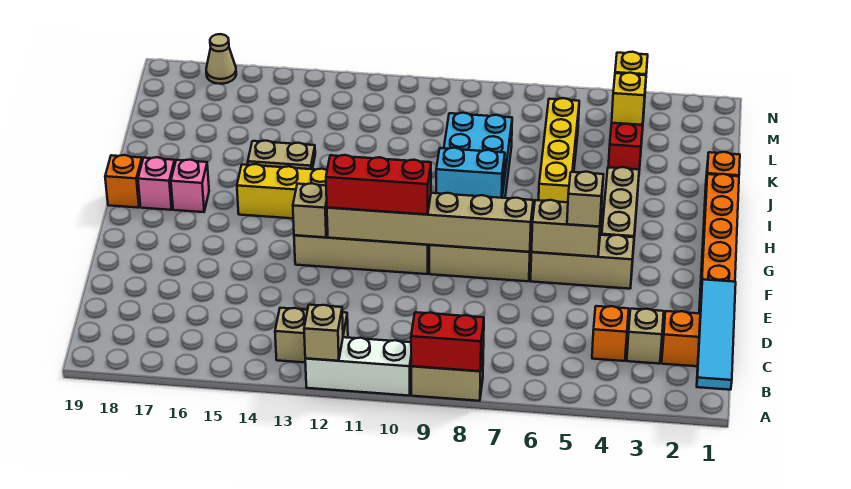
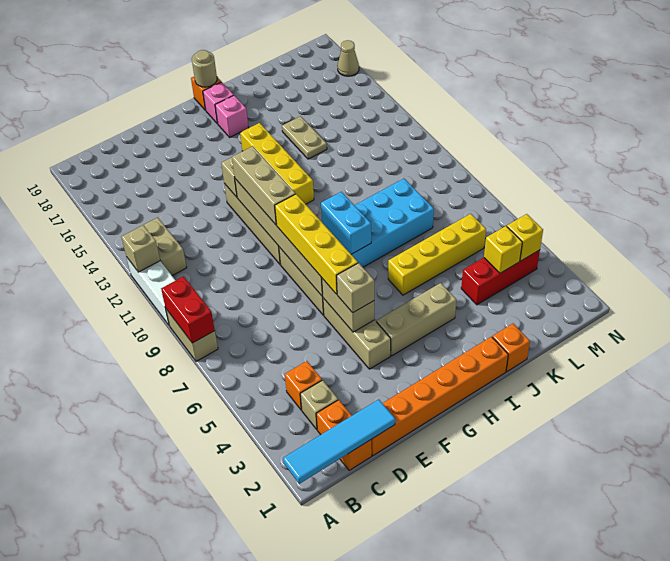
none -> yellow 1x4 brick [275,194,358,294]
red 1x3 brick [326,155,431,215] -> tan 1x3 brick [232,146,296,225]
none -> tan 1x1 round brick [192,50,217,87]

